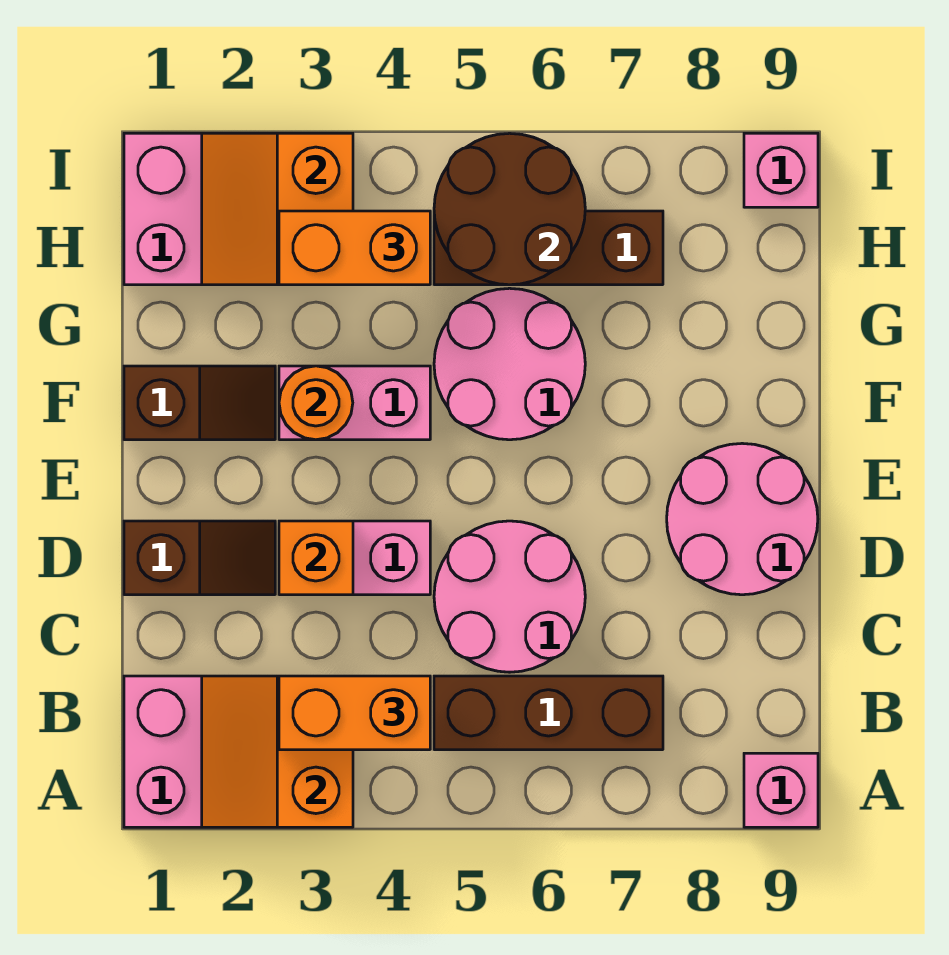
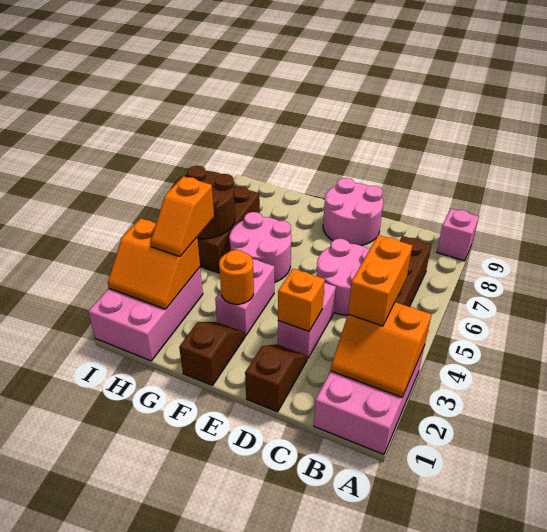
orange 1x2 brick [279,211,430,285] -> orange 1x2 slope [151,176,214,256]
pink 1x1 brick [744,133,818,207] -> none

